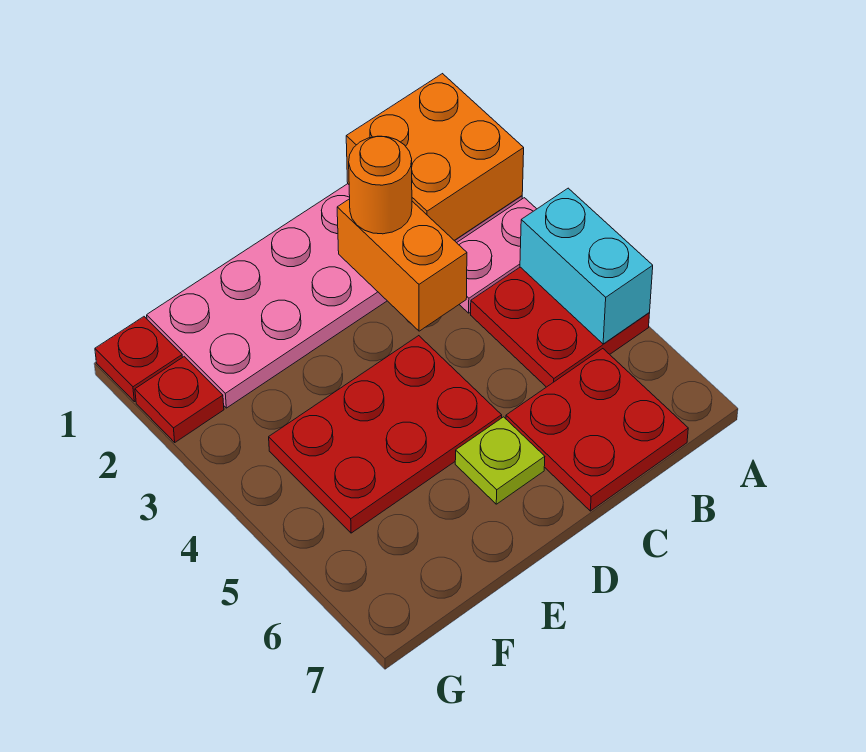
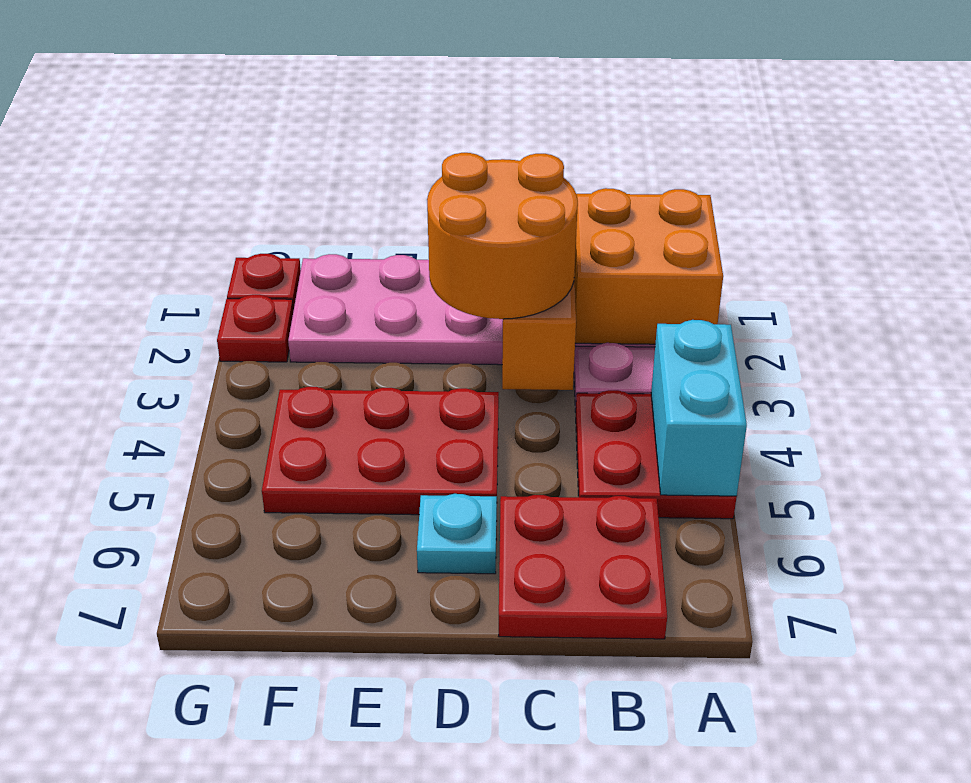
orange 1x1 round brick [349,136,412,234] -> orange 2x2 round brick [427,153,578,319]
lime 1x1 plate [455,417,545,504] -> cyan 1x1 plate [417,494,497,574]

